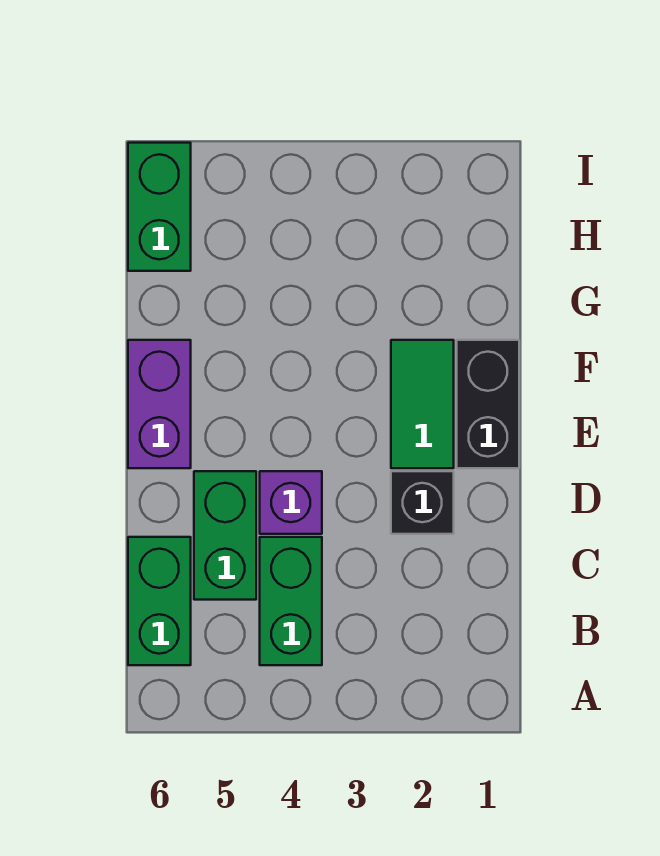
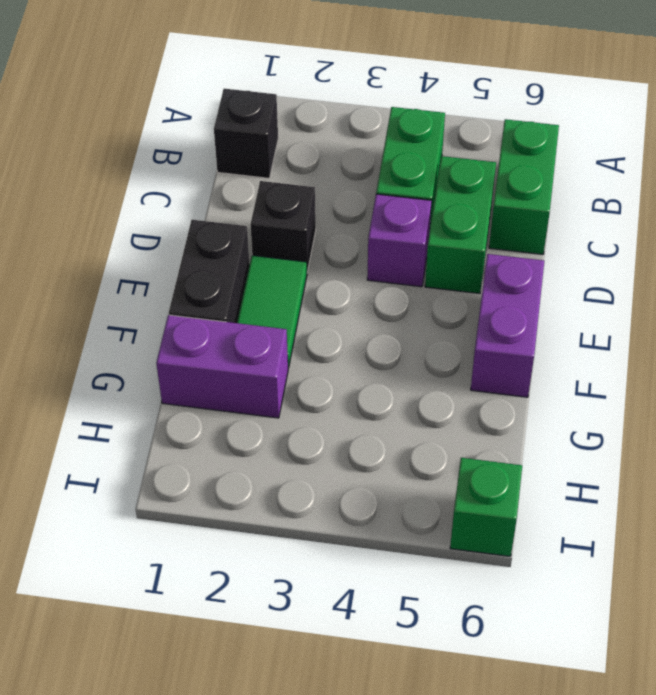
none -> black 1x1 brick [214,89,278,178]
none -> purple 1x2 brick [156,315,288,418]
green 1x2 brick [128,143,191,271] -> green 1x1 brick [450,458,522,557]

